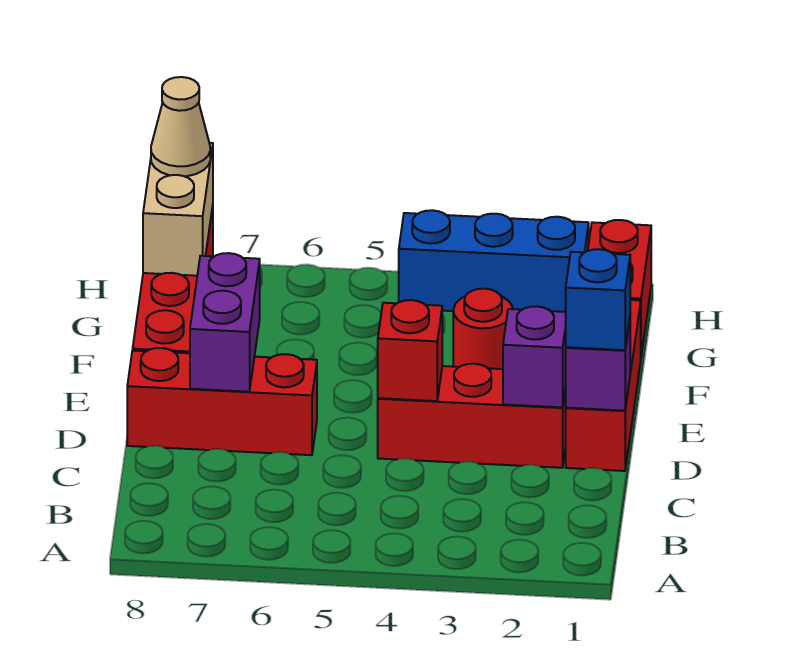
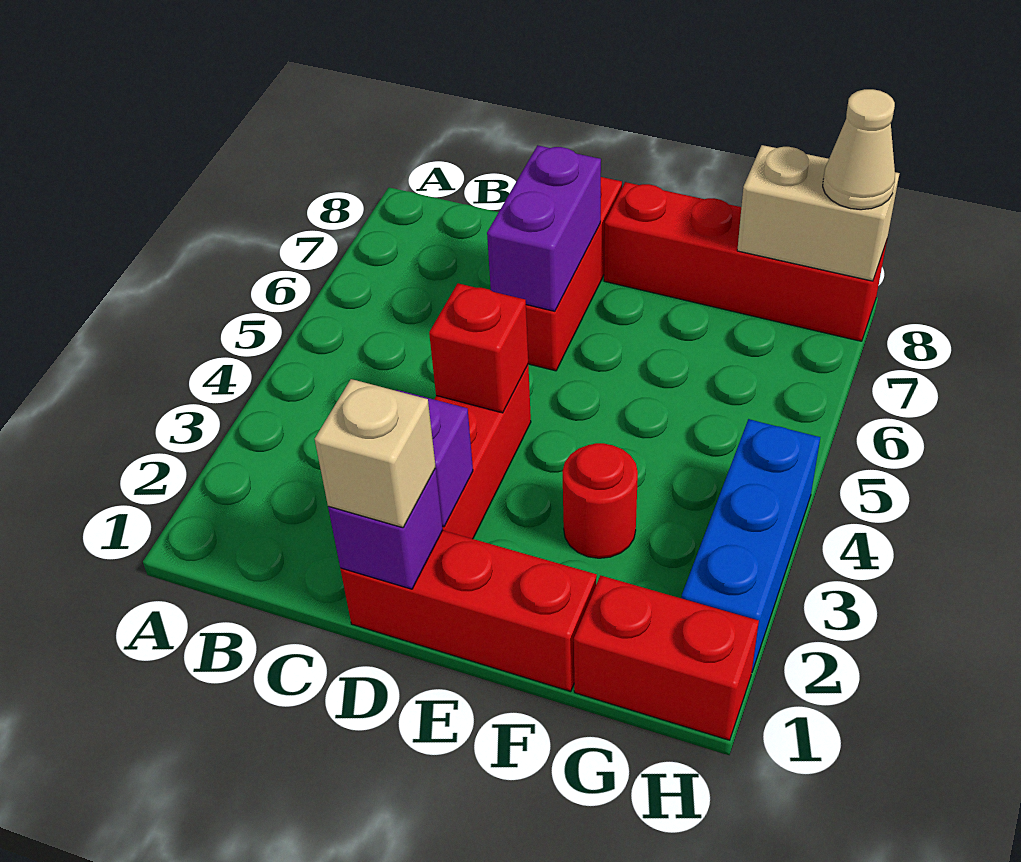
blue 1x1 brick [566,249,630,350] -> tan 1x1 brick [315,379,436,528]
purple 1x2 brick [190,253,260,392] -> purple 1x2 brick turned to [487,145,601,311]

